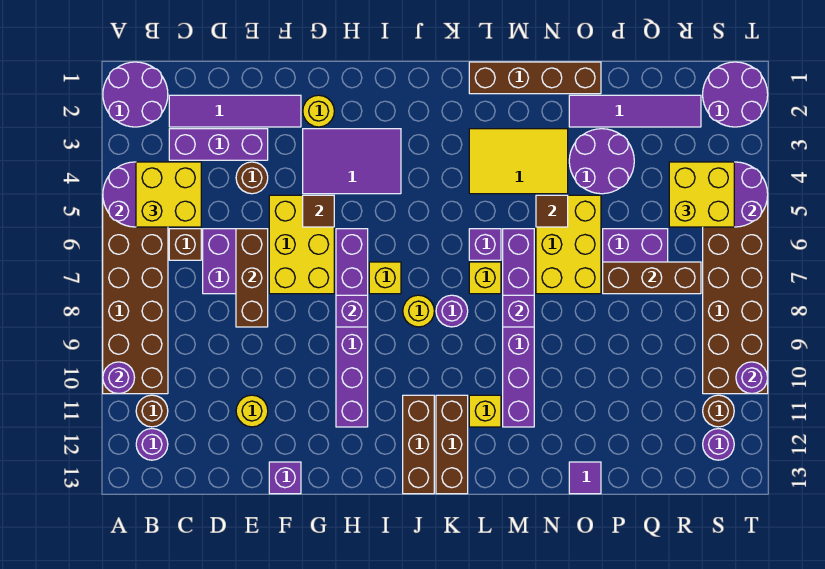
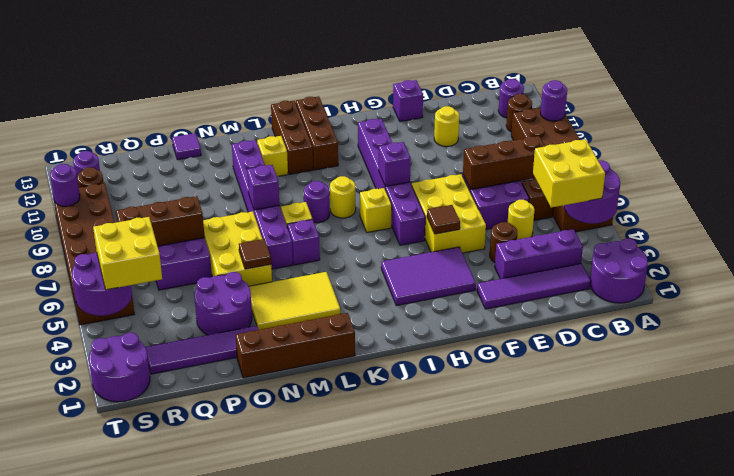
brown 1x3 brick [236,229,268,327] -> brown 1x3 brick turned to [463,136,545,189]
yellow 1x1 round brick [303,95,334,127] -> yellow 1x1 round brick moved to [508,200,535,240]

